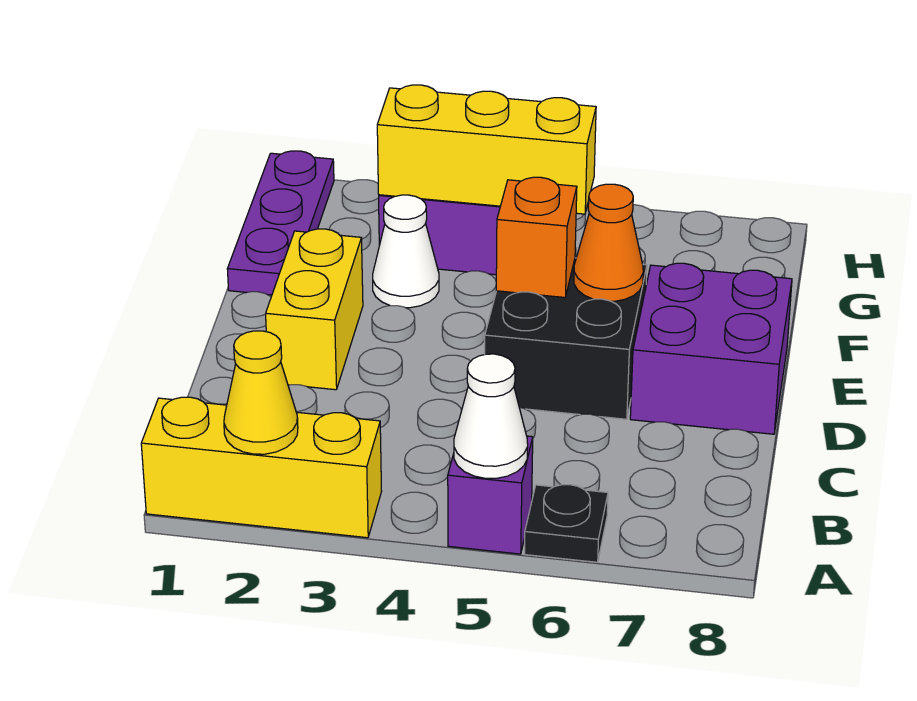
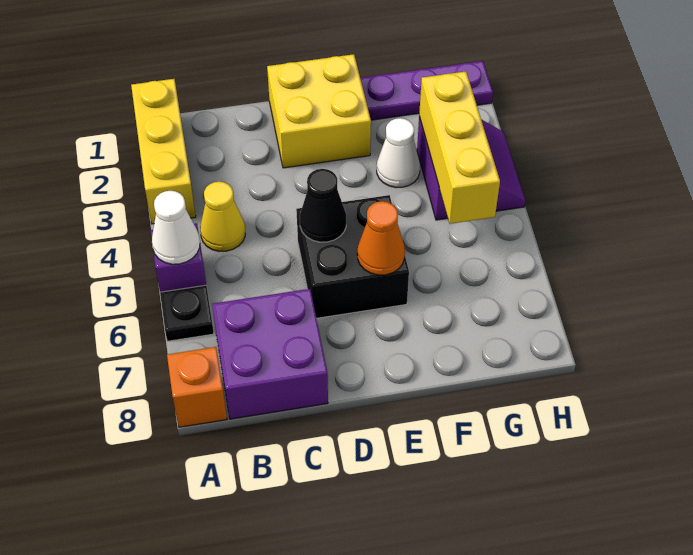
yellow 1x1 cone [224,331,298,454] -> yellow 1x1 cone moved to [200,182,245,251]
yellow 1x2 brick [266,229,363,390] -> yellow 2x2 brick [267,54,371,168]
none -> black 1x1 cone [300,169,346,242]
purple 2x2 brick [630,263,792,434] -> purple 2x2 brick moved to [212,289,328,419]
orange 1x1 brick [496,177,577,297] -> orange 1x1 brick moved to [167,347,227,427]

